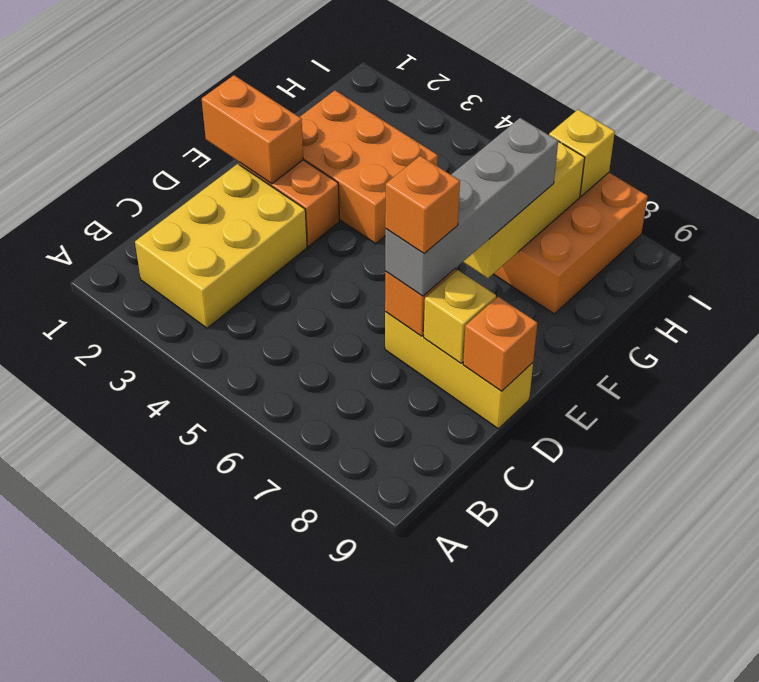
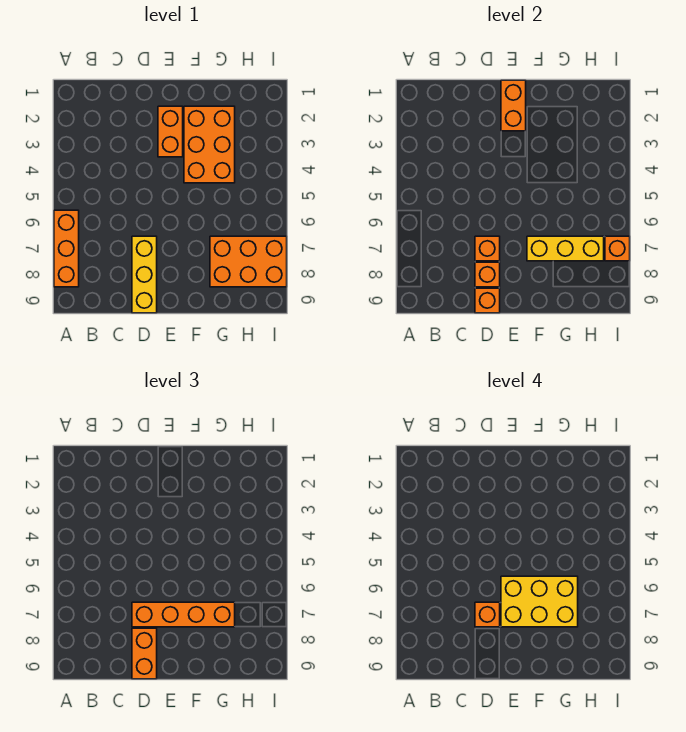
none -> orange 1x3 brick [54,210,79,287]
yellow 2x3 brick [135,164,307,328] -> yellow 2x3 brick moved to [501,576,578,627]
grey 1x4 brick [385,118,558,296] -> orange 1x4 brick [132,602,235,627]
yellow 1x1 brick [424,270,496,363] -> orange 1x1 brick [475,262,500,287]
none -> orange 1x2 brick [132,628,157,679]
yellow 1x1 brick [549,110,615,196] -> orange 1x1 brick [605,236,630,261]

